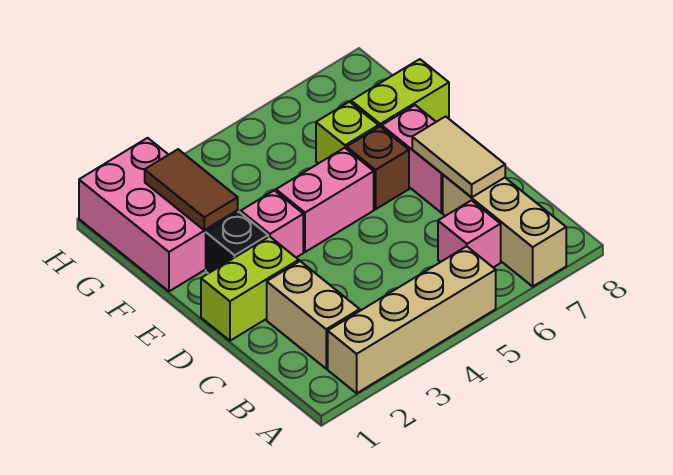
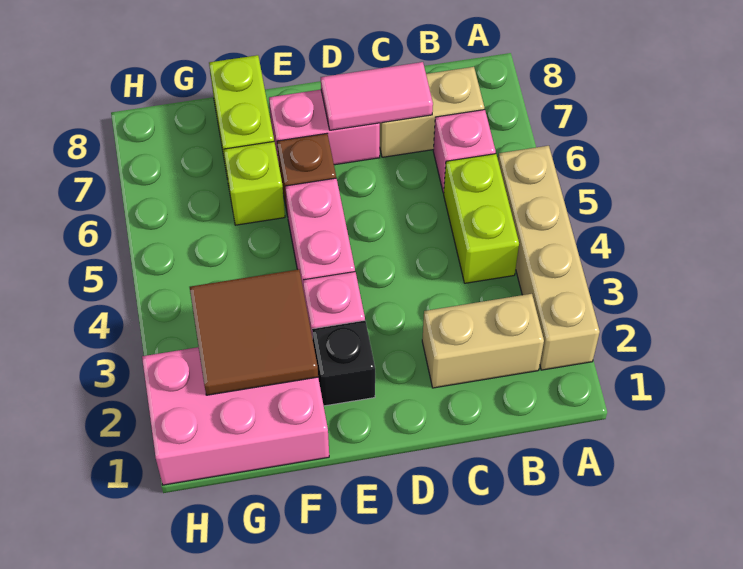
tan 1x3 brick [443,175,566,286] -> tan 1x2 brick [380,67,484,157]
tan 1x2 tile [412,116,505,197] -> pink 1x2 tile [321,62,433,130]
lime 1x2 brick [201,236,299,341] -> lime 1x2 brick moved to [444,154,519,283]
brown 1x2 tile [145,149,238,230] -> brown 2x2 tile [190,269,318,395]

